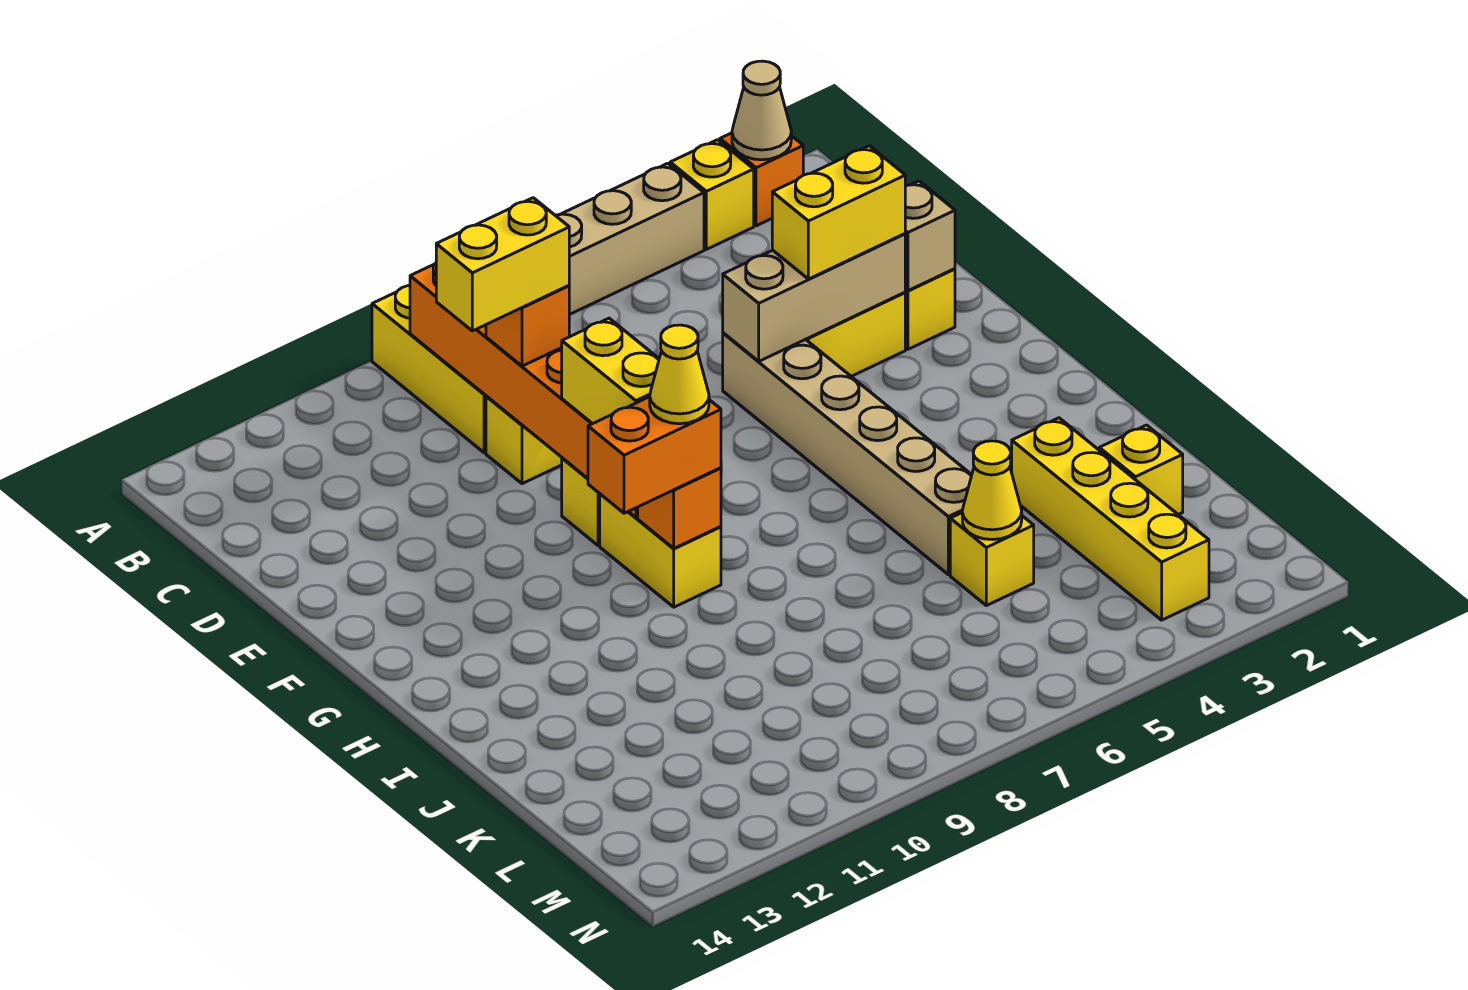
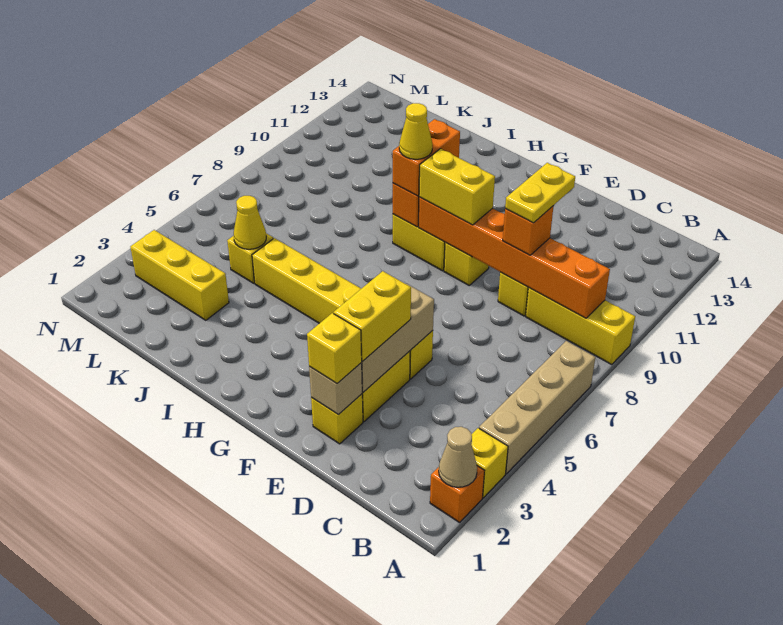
yellow 1x2 brick [436,198,569,331] -> yellow 1x2 plate [505,163,575,223]
tan 1x6 brick [723,333,972,575] -> yellow 1x6 brick [252,238,433,379]
yellow 1x4 brick [1012,418,1209,620] -> yellow 1x3 brick [131,230,229,320]
yellow 1x1 brick [1099,425,1183,515] -> yellow 1x1 brick moved to [307,313,362,383]

